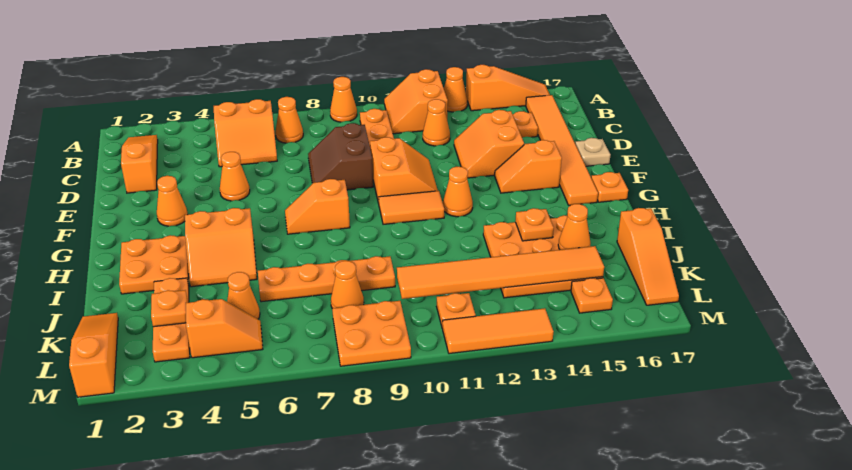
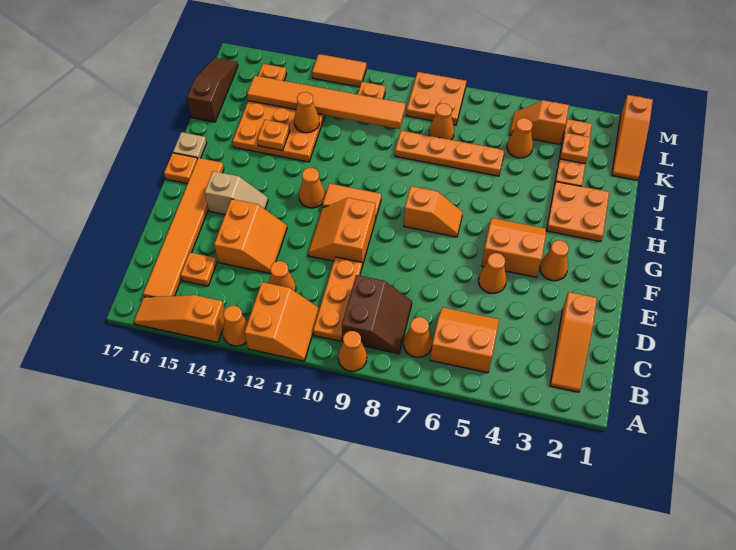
brown 2x2 slope [308,123,373,190] -> brown 2x2 slope moved to [342,275,412,354]
tan 1x1 plate [575,138,610,166] -> tan 1x1 plate moved to [173,132,207,159]
orange 1x2 slope [495,140,562,193] -> tan 1x2 slope [205,171,268,215]
orange 2x2 slope [185,208,257,287] -> orange 2x2 slope moved to [481,218,546,277]
orange 1x1 cone [558,204,590,250] -> orange 1x1 cone moved to [294,92,319,133]
orange 1x3 slope [617,208,679,305] -> brown 1x3 slope [187,58,238,122]
orange 1x3 tile [443,308,554,354] -> orange 1x2 tile [312,54,366,87]

